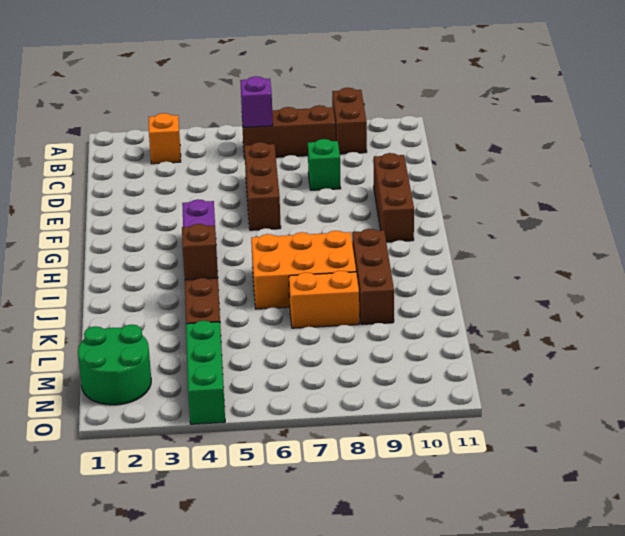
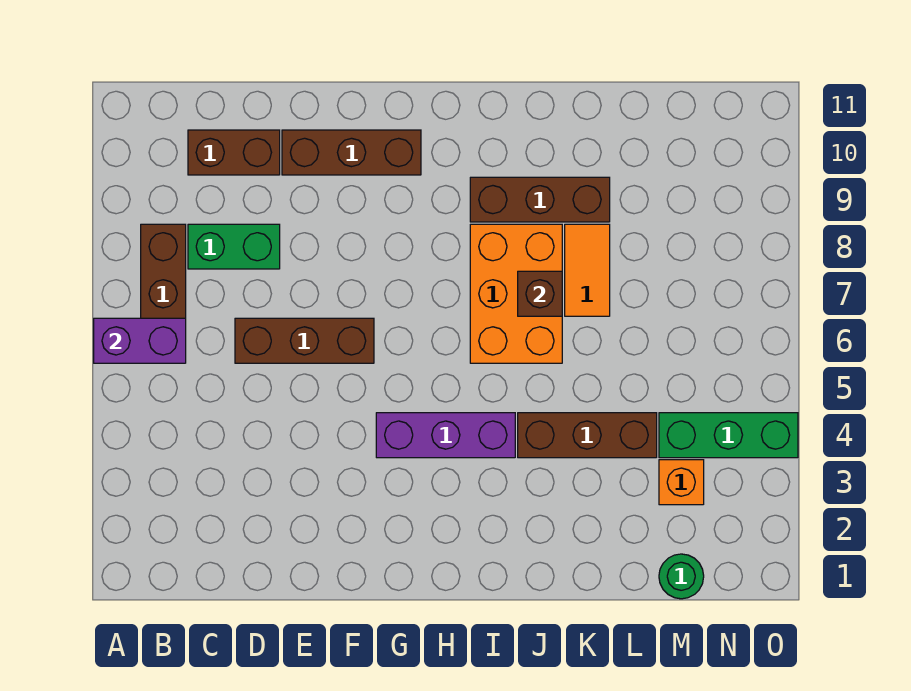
brown 1x2 brick [332,88,367,154] -> brown 1x2 brick moved to [188,130,280,175]
orange 1x1 brick [149,113,181,164] -> orange 1x1 brick moved to [659,460,704,505]
purple 1x1 brick [240,76,273,127] -> purple 1x2 brick [94,318,186,363]
green 1x1 brick [308,139,341,190] -> green 1x2 brick [188,224,280,269]
brown 1x1 brick [182,224,218,280] -> brown 1x1 brick moved to [518,271,562,316]
orange 1x2 brick [289,271,359,328] -> orange 1x2 tile [565,224,610,316]
green 2x2 round brick [78,325,151,405] -> green 1x1 round brick [659,554,704,599]

